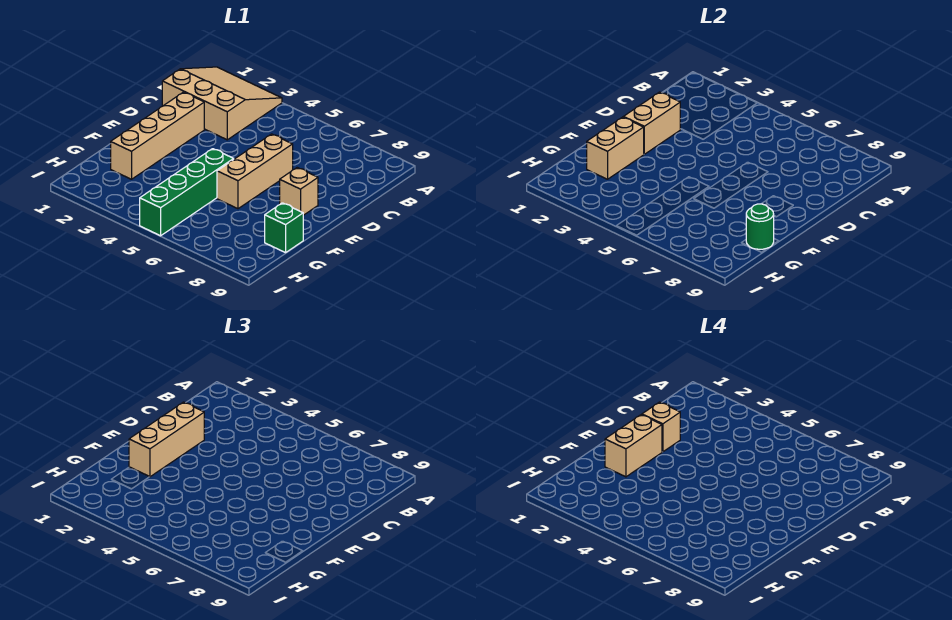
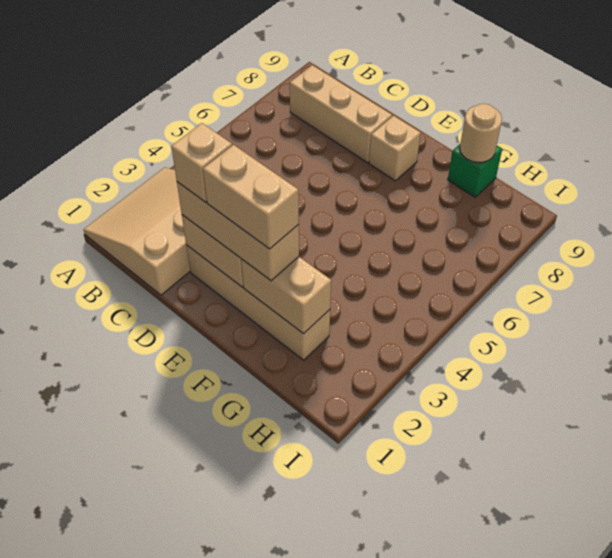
tan 1x3 brick [217,134,293,209] -> tan 1x3 brick moved to [290,65,392,163]
green 1x4 brick [140,149,234,236] -> none
green 1x1 round brick [746,204,774,249] -> tan 1x1 round brick [460,104,502,162]

